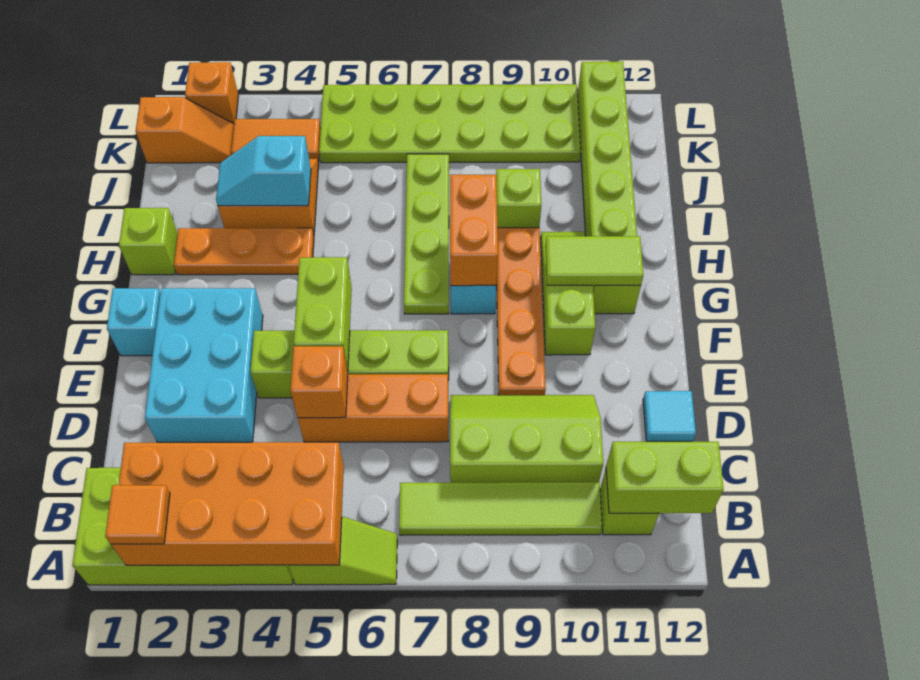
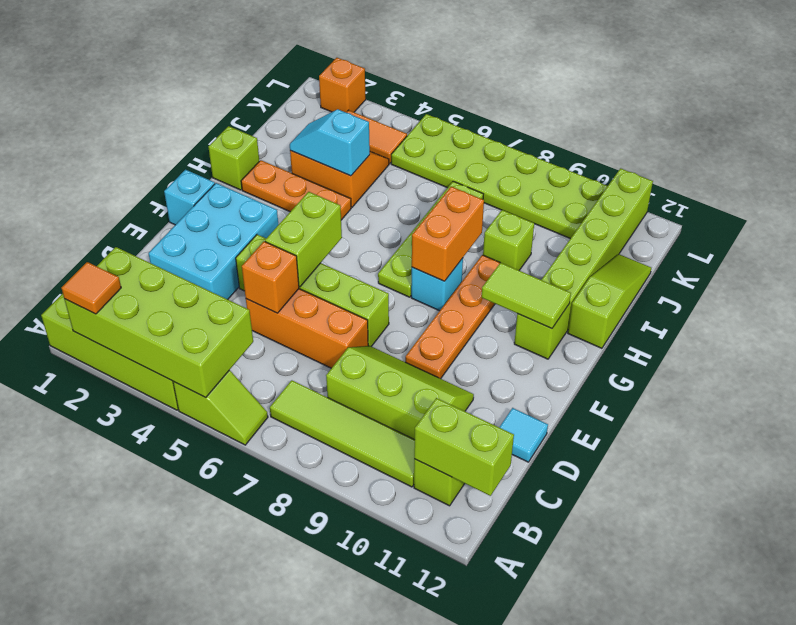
orange 2x4 brick [111,442,344,565] -> lime 2x4 brick [65,247,253,398]
lime 1x3 slope [541,232,595,355] -> lime 1x3 slope moved to [568,254,651,348]
orange 1x2 slope [136,97,234,163] -> none

